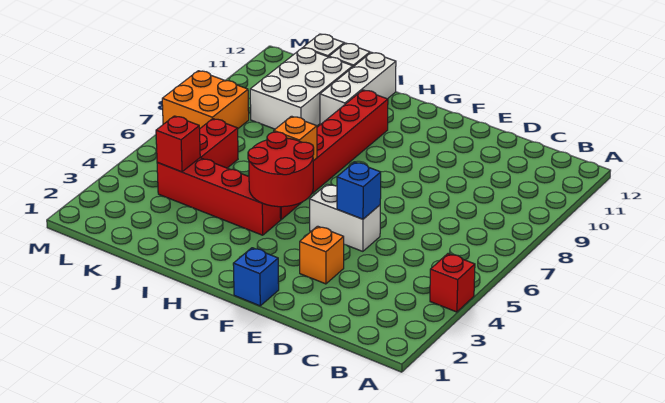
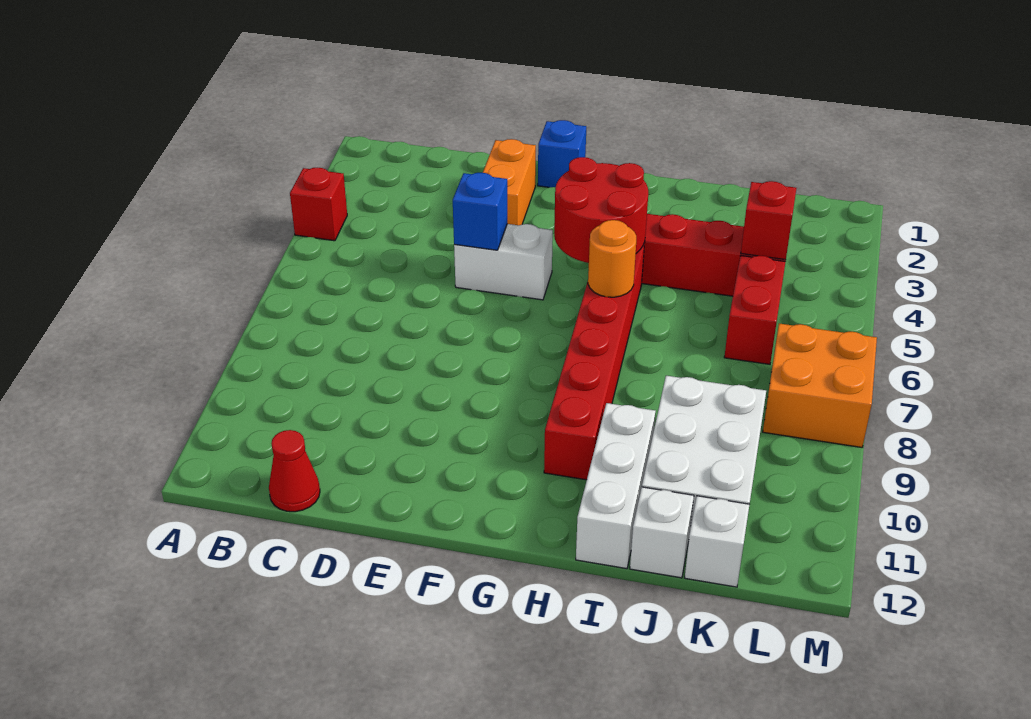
none -> red 1x1 cone [269,430,320,512]
orange 1x1 brick [300,226,344,284] -> orange 1x2 brick [483,139,536,225]
orange 1x1 brick [274,116,317,161] -> orange 1x1 round brick [588,220,636,297]

